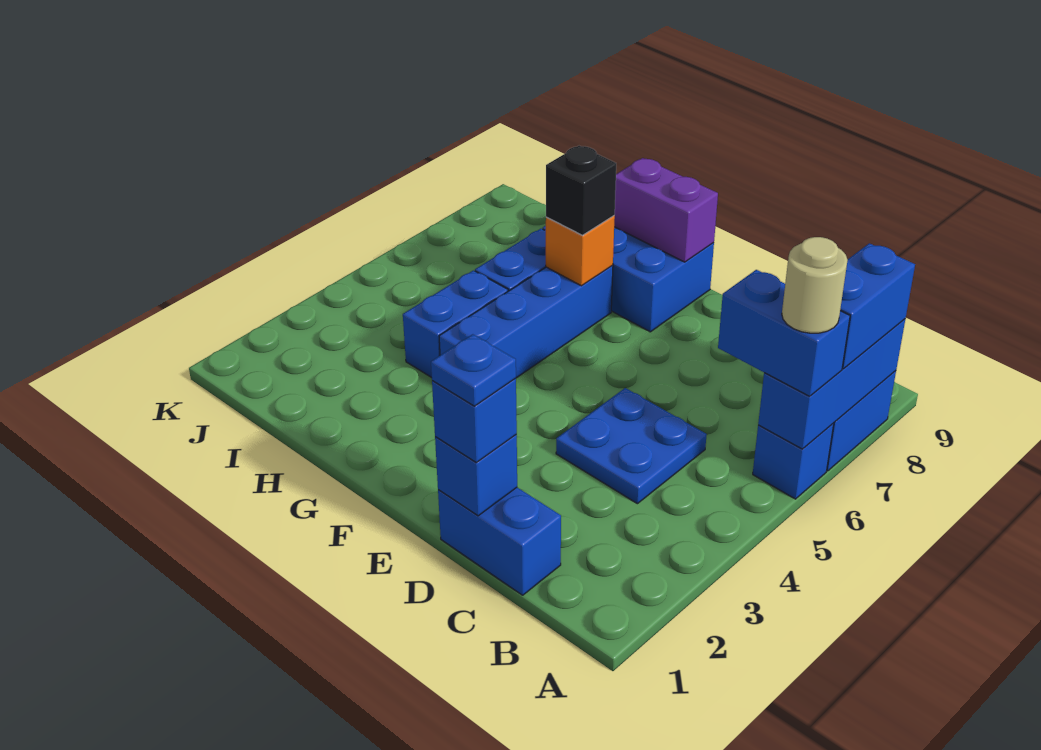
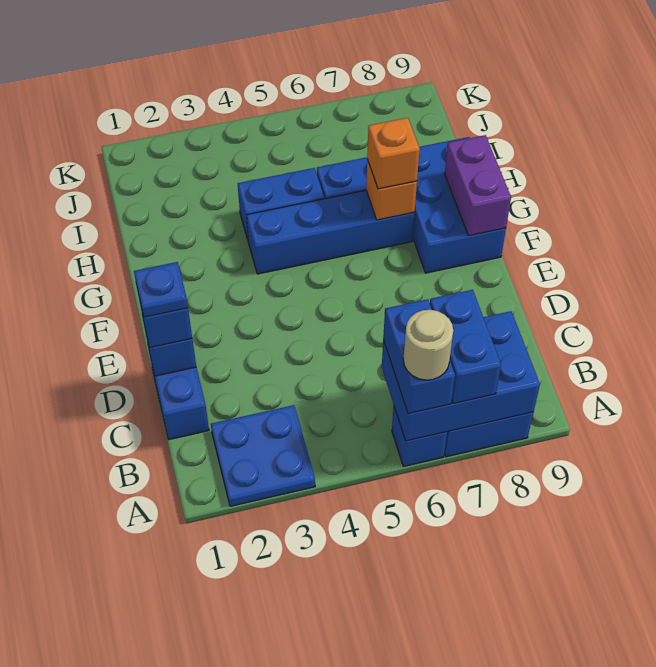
blue 1x3 brick [758,319,905,449] -> blue 2x3 brick [382,311,540,441]
blue 1x2 brick [840,243,915,369] -> blue 1x2 brick turned to [430,290,501,403]
blue 2x2 plate [556,388,707,504] -> blue 2x2 plate moved to [211,405,315,506]
black 1x1 brick [546,146,616,235] -> orange 1x1 brick [367,118,420,189]

